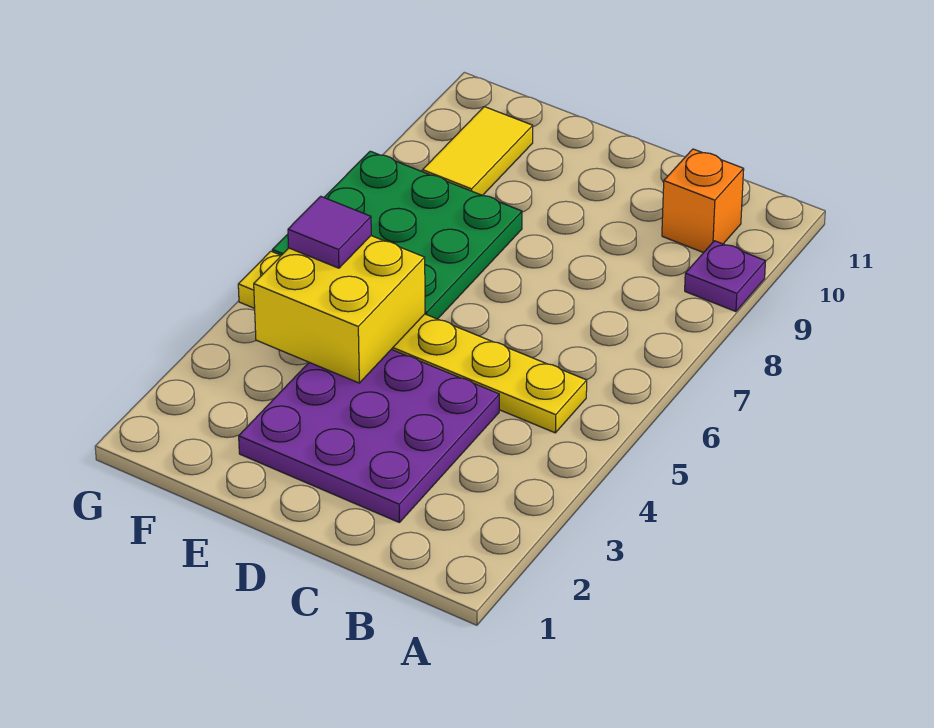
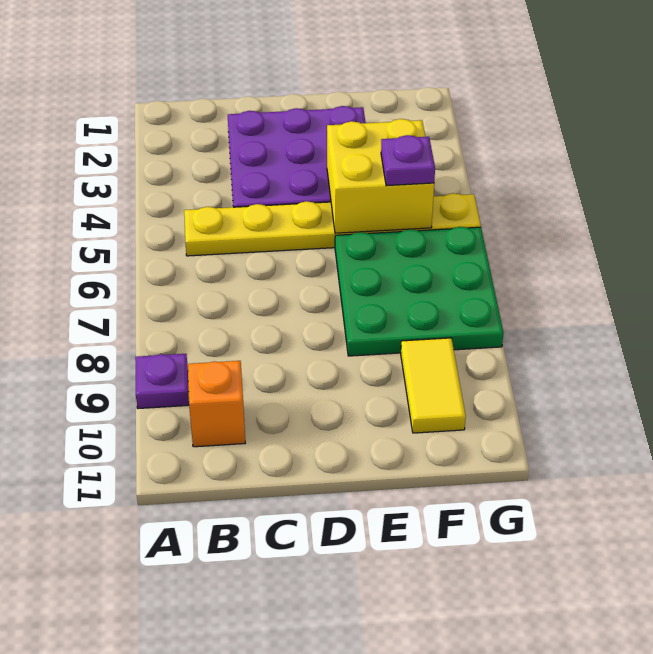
purple 1x1 tile [288,196,371,268] -> purple 1x1 plate [381,135,435,186]

